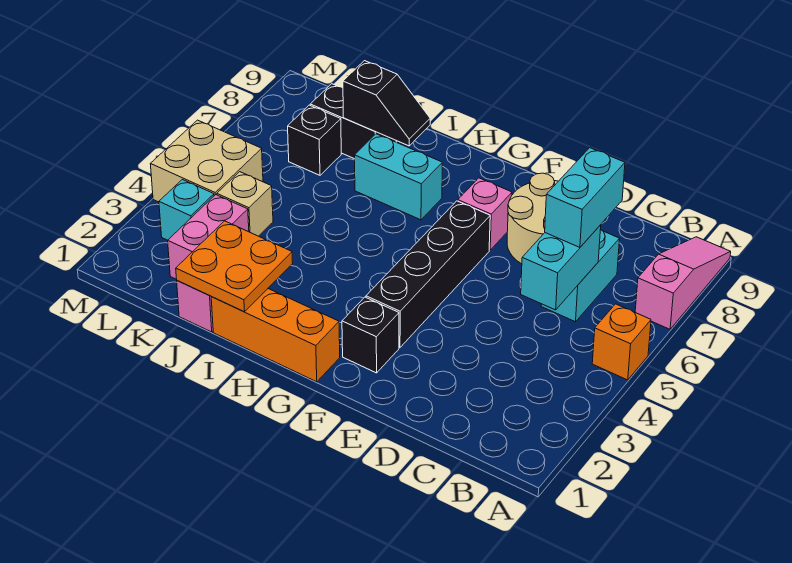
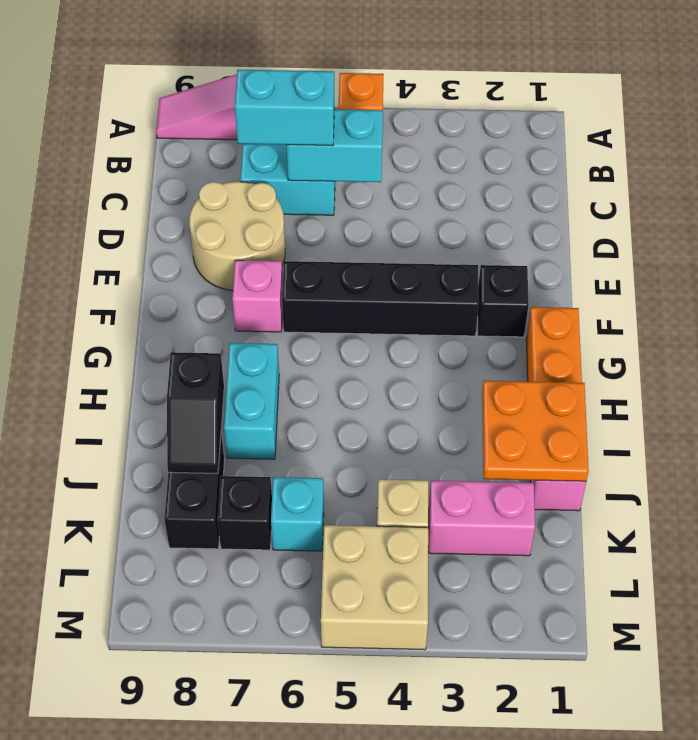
black 1x2 slope [343,61,430,146] -> black 1x2 slope turned to [167,352,224,473]
cyan 1x1 brick [159,180,214,240] -> cyan 1x1 brick moved to [271,477,324,551]

